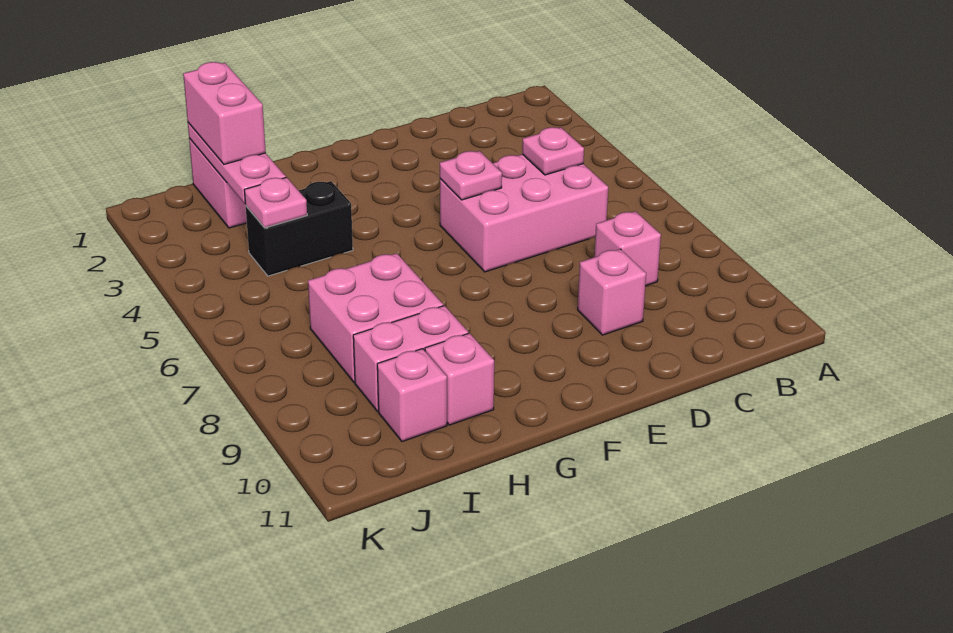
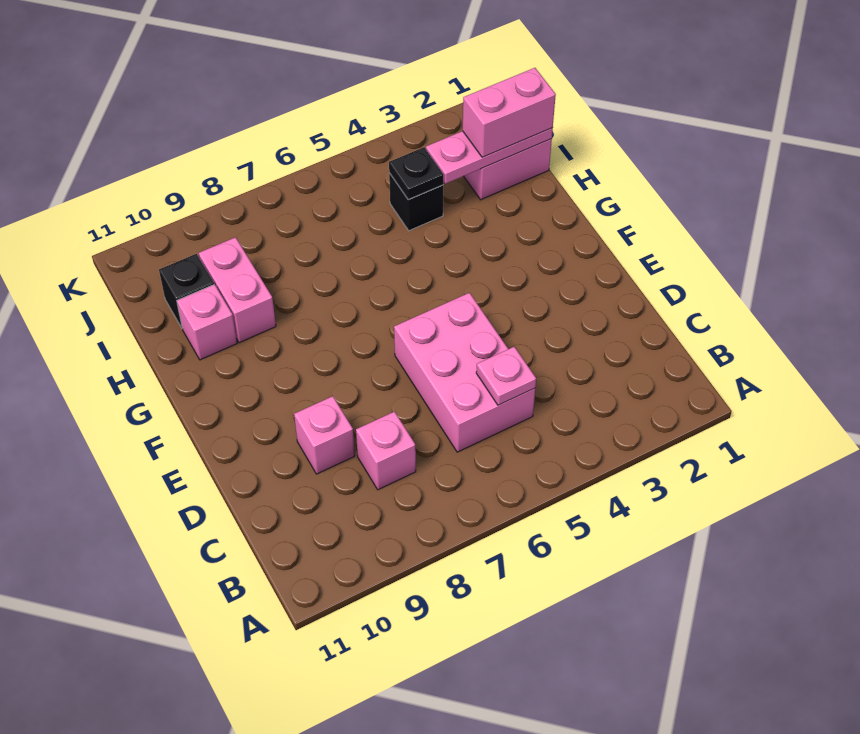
pink 1x1 plate [440,151,502,200] -> none
black 1x2 brick [246,181,353,276] -> black 1x1 brick [389,173,443,231]
pink 2x2 brick [308,253,443,383] -> none
pink 1x1 plate [244,177,307,228] -> black 1x1 plate [389,147,443,200]
pink 1x1 brick [377,349,447,442] -> black 1x1 brick [159,254,214,328]

